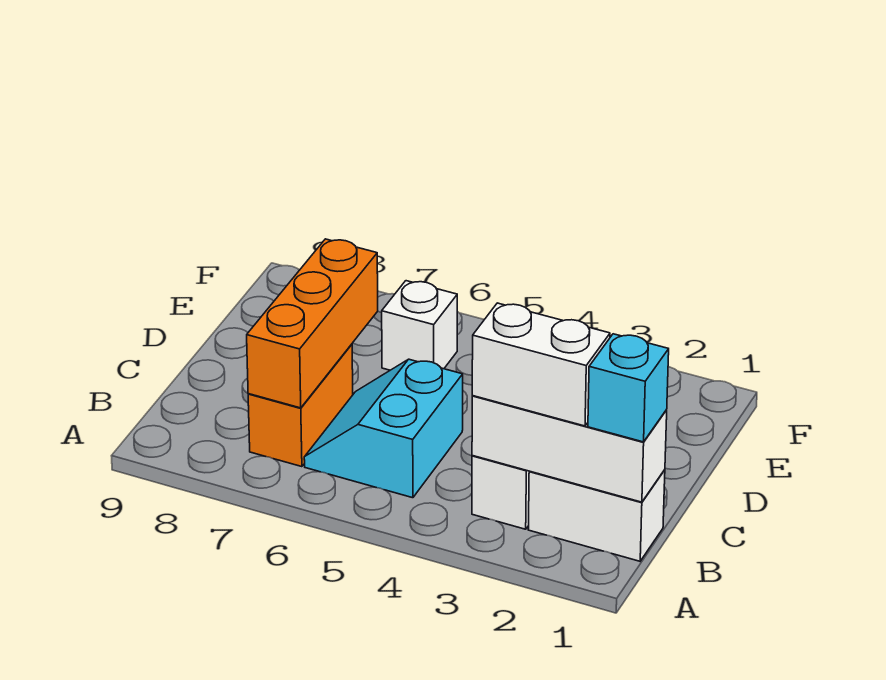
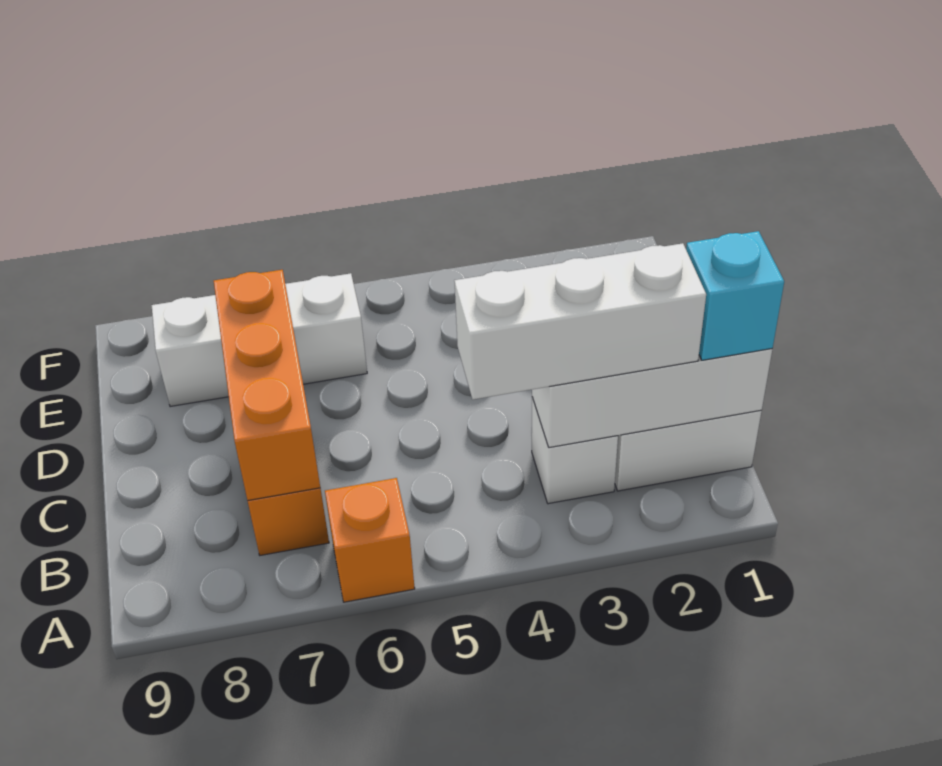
none -> orange 1x1 brick [325,478,415,602]
white 1x2 brick [472,303,610,426] -> white 1x3 brick [454,243,706,400]
cyan 2x2 slope [304,359,463,498] -> none
white 1x1 brick [382,281,457,370] -> white 1x3 brick [152,273,367,407]

